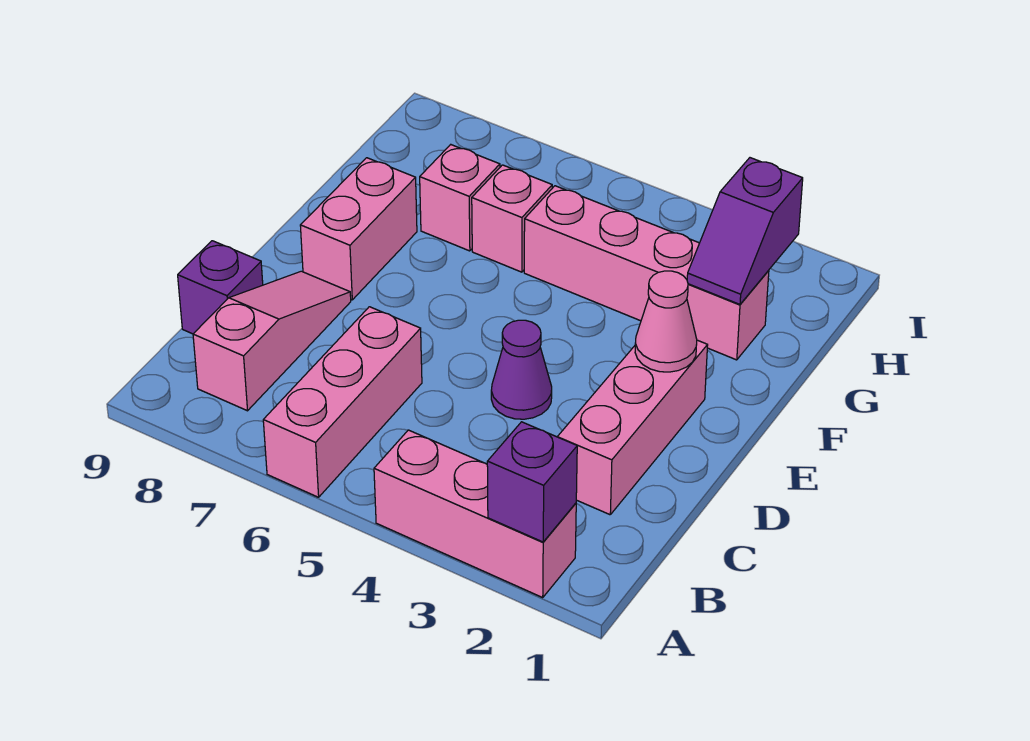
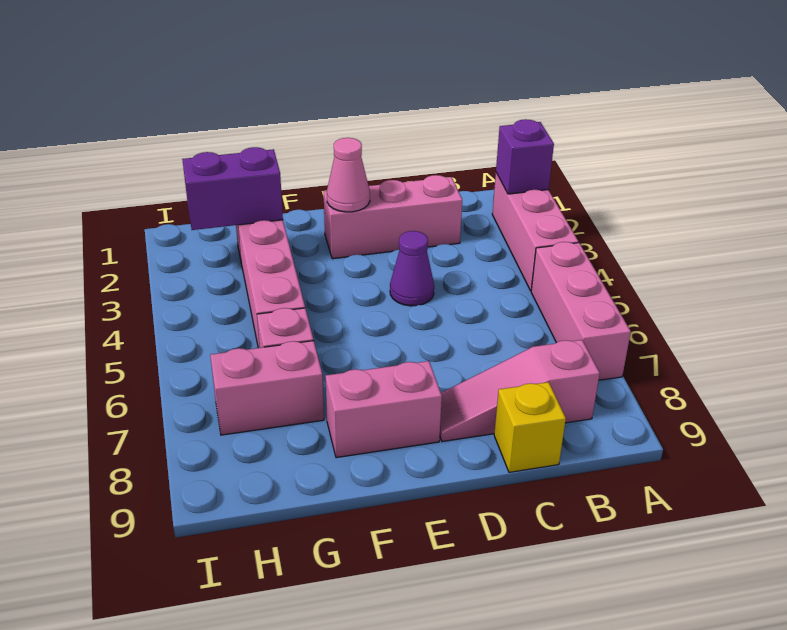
pink 1x3 brick [263,307,422,497] -> pink 1x3 brick turned to [531,242,631,380]
purple 1x1 brick [178,241,263,334] -> yellow 1x1 brick [494,382,566,472]
purple 1x2 slope [687,158,803,304] -> purple 1x2 brick [182,147,283,230]
pink 1x1 brick [420,145,500,251] -> pink 1x2 brick [210,341,324,435]

